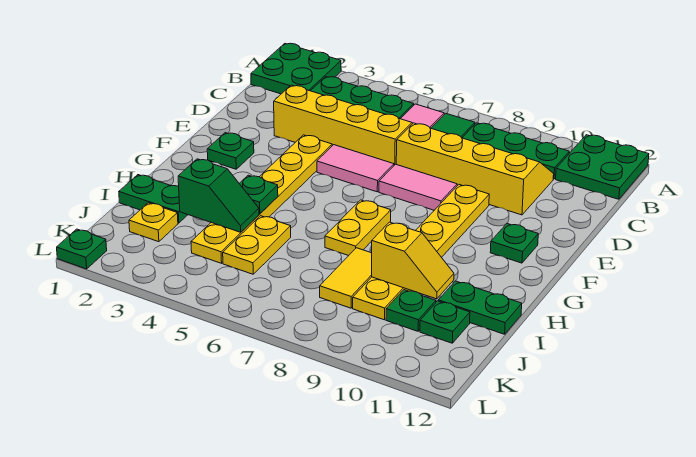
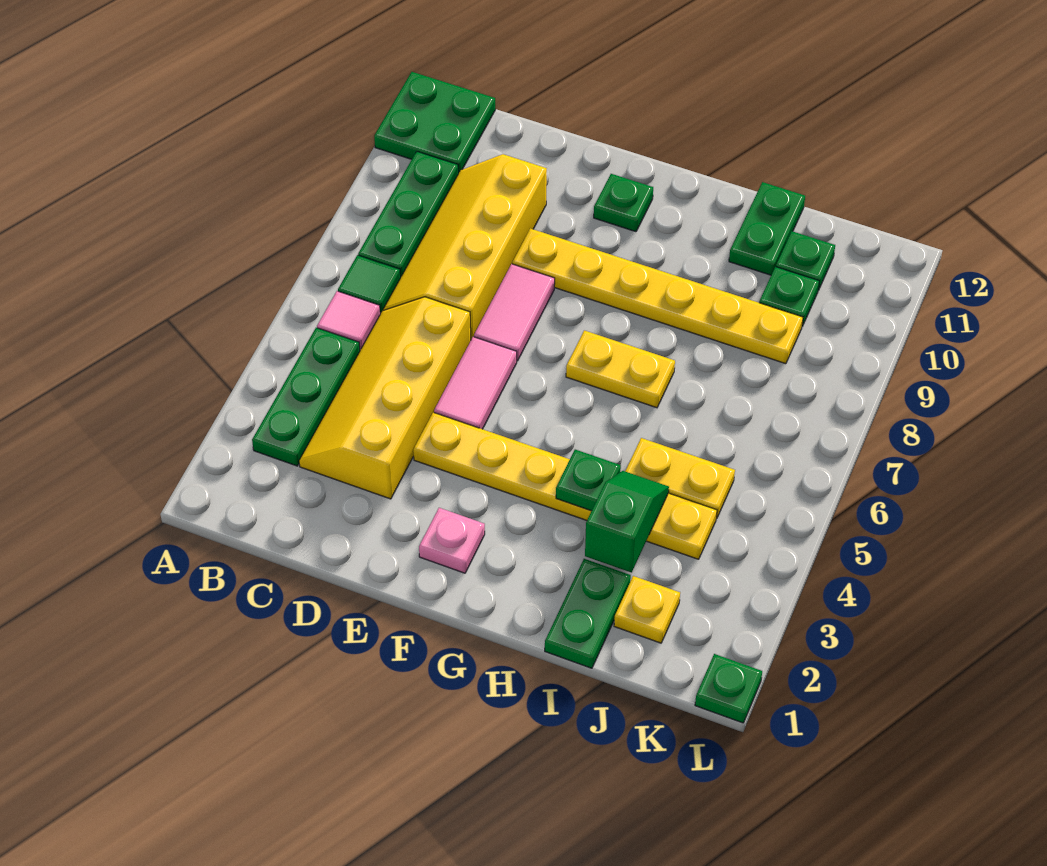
green 2x2 plate [251,43,341,94] -> none
green 1x1 plate [207,133,254,169] -> pink 1x1 plate [419,508,485,573]
yellow 1x2 tile [320,248,372,308] -> none
yellow 1x2 slope [372,222,454,299] -> none

